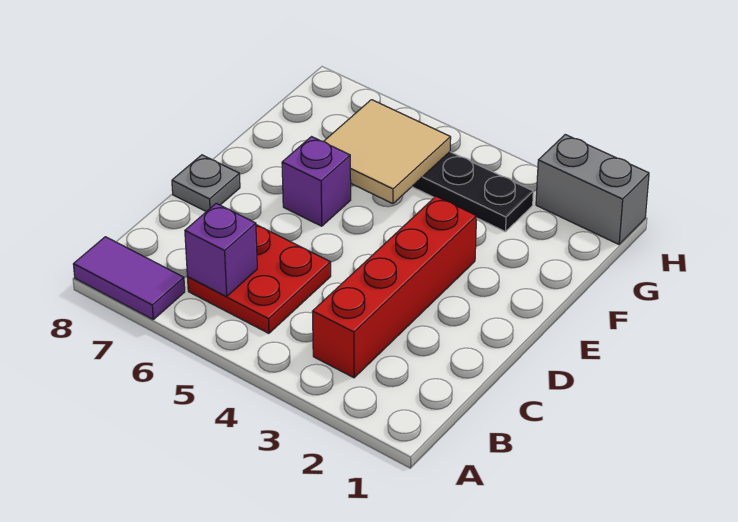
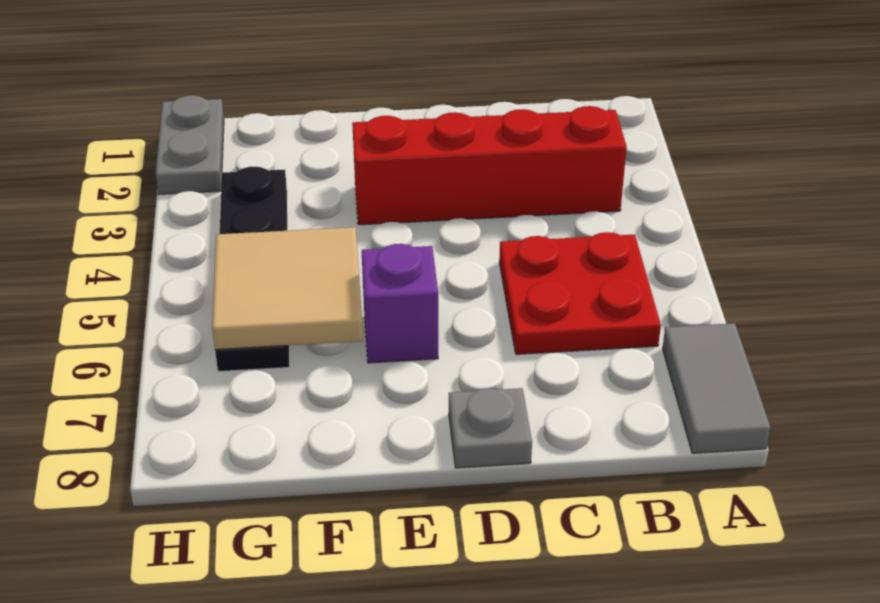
purple 1x2 tile [73,237,185,319] -> grey 1x2 tile [662,323,771,453]
purple 1x1 brick [185,203,257,297] -> none
grey 1x2 brick [536,135,649,244] -> grey 1x2 plate [155,95,224,194]

